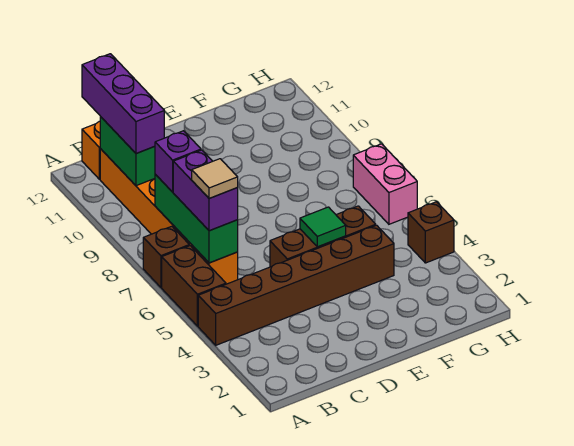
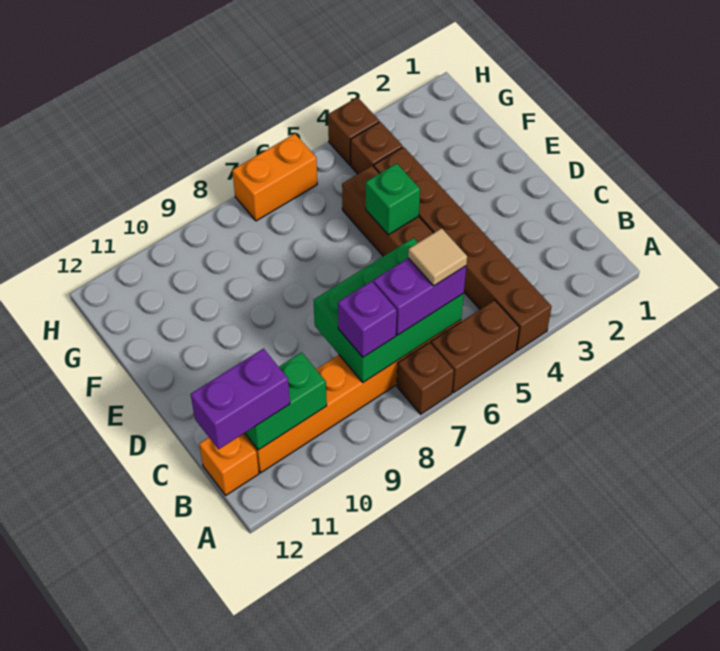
green 1x3 brick [155,174,238,263] -> green 2x3 brick [314,238,464,382]
purple 1x3 brick [82,54,164,154] -> purple 1x2 brick [191,349,290,449]
green 1x1 tile [300,207,346,247] -> green 1x1 brick [366,163,420,235]
none -> brown 1x1 brick [351,122,402,174]
pink 1x2 brick [353,144,417,224] -> orange 1x2 brick [232,134,317,221]

